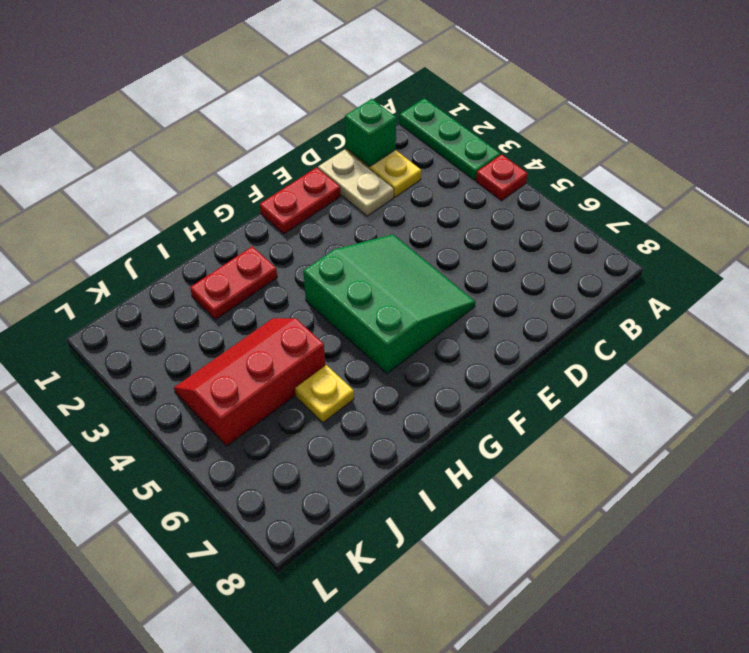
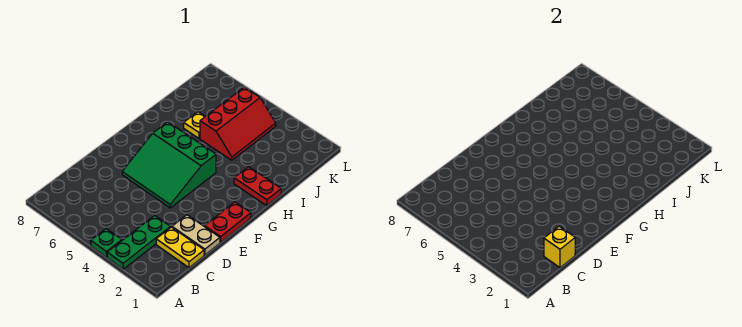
green 1x3 plate [400,98,500,180] -> green 1x3 plate turned to [107,216,170,269]
red 1x1 plate [476,154,528,201] -> green 1x1 plate [91,229,122,257]
green 1x1 brick [345,99,396,167] -> yellow 1x1 brick [544,226,575,268]
red 1x2 plate [190,246,277,319] -> red 1x2 plate turned to [234,167,281,206]

